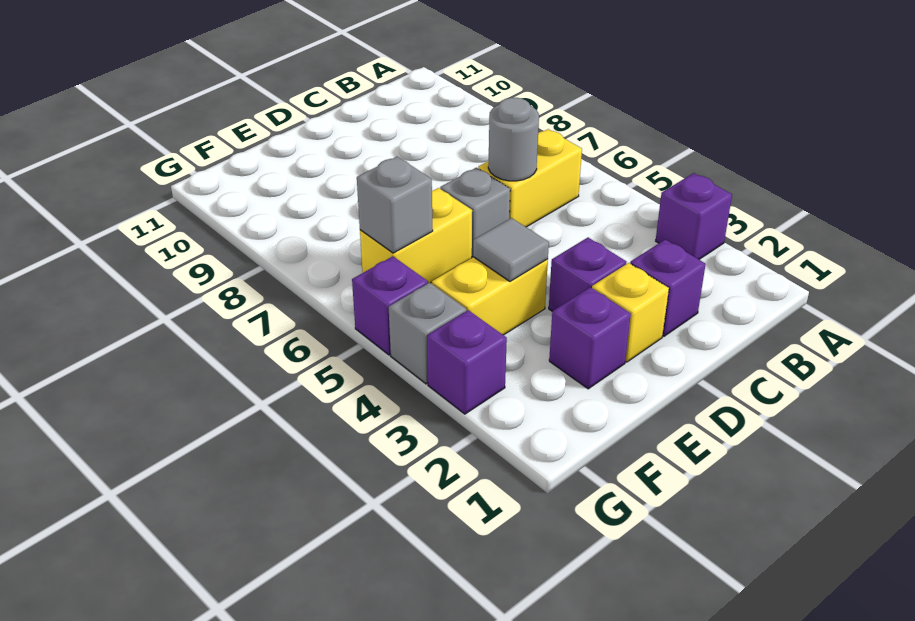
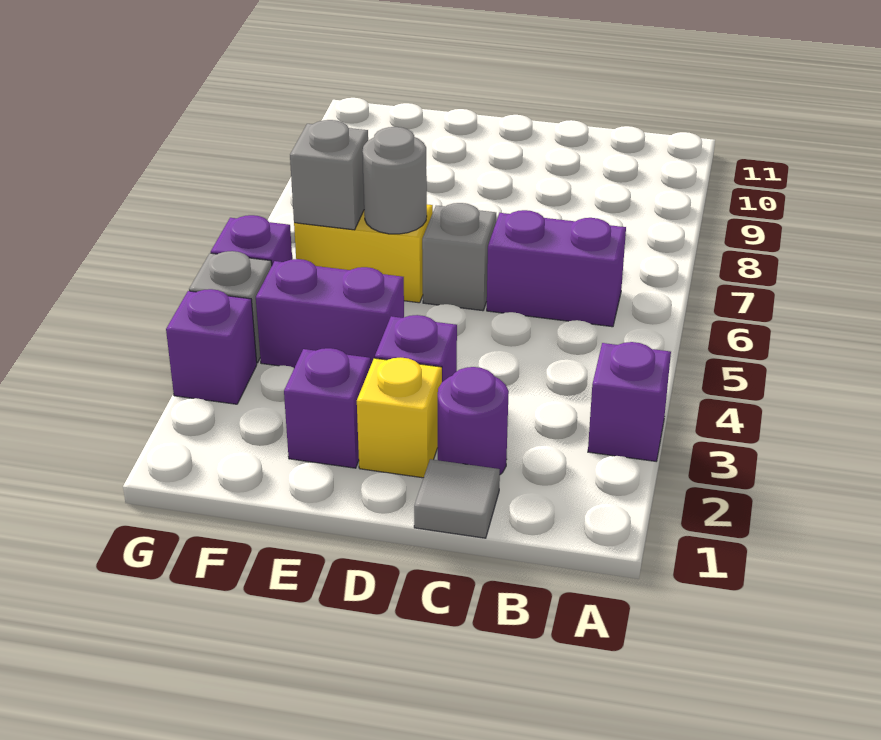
yellow 1x2 brick [478,129,582,227] -> purple 1x2 brick [487,210,626,327]
purple 1x1 brick [630,240,706,336] -> purple 1x1 round brick [438,367,509,474]
grey 1x1 round brick [488,98,539,181] -> grey 1x1 round brick moved to [362,127,427,234]
yellow 1x2 brick [432,257,548,335] -> purple 1x2 brick [256,259,404,368]
grey 1x1 tile [473,218,549,281] -> grey 1x1 tile moved to [414,459,500,538]

